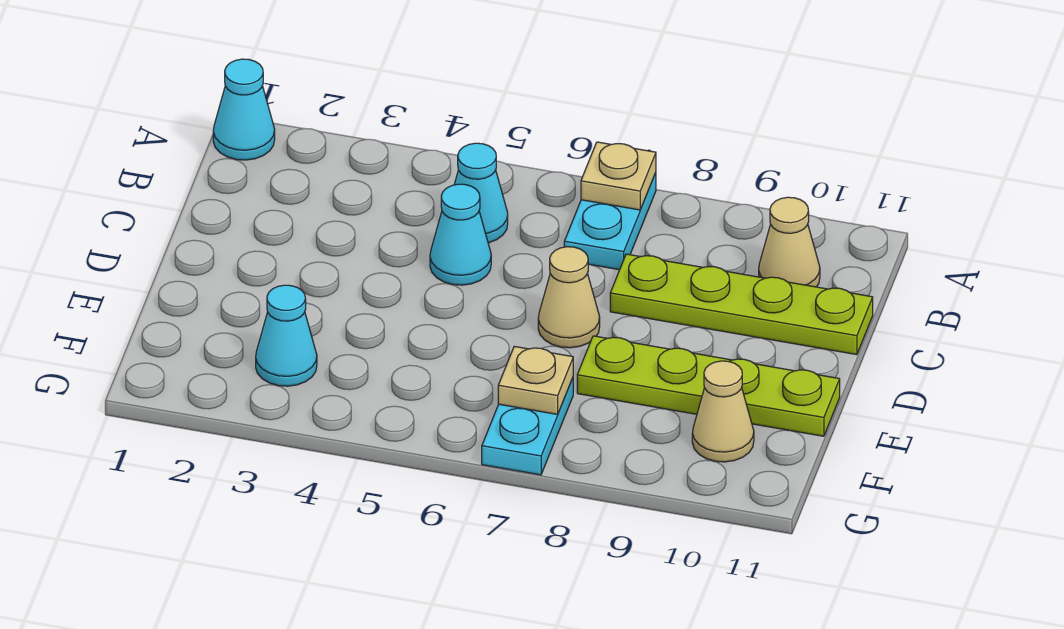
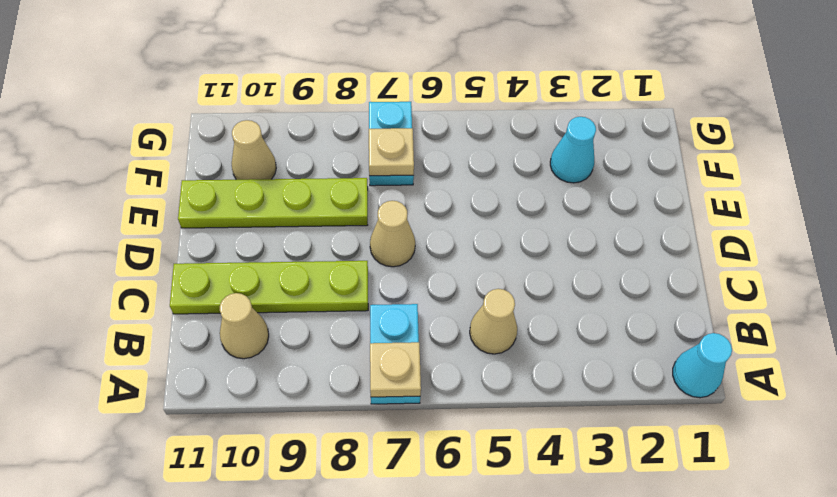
cyan 1x1 cone [454,143,508,243] -> tan 1x1 cone [470,289,517,354]
cyan 1x1 cone [430,184,491,285] -> none

